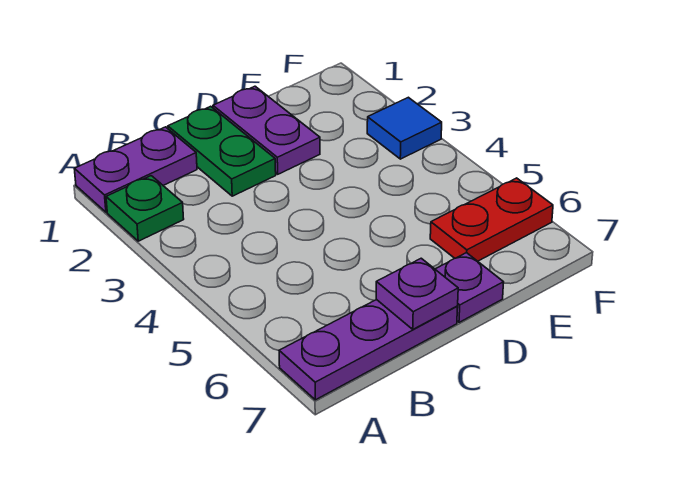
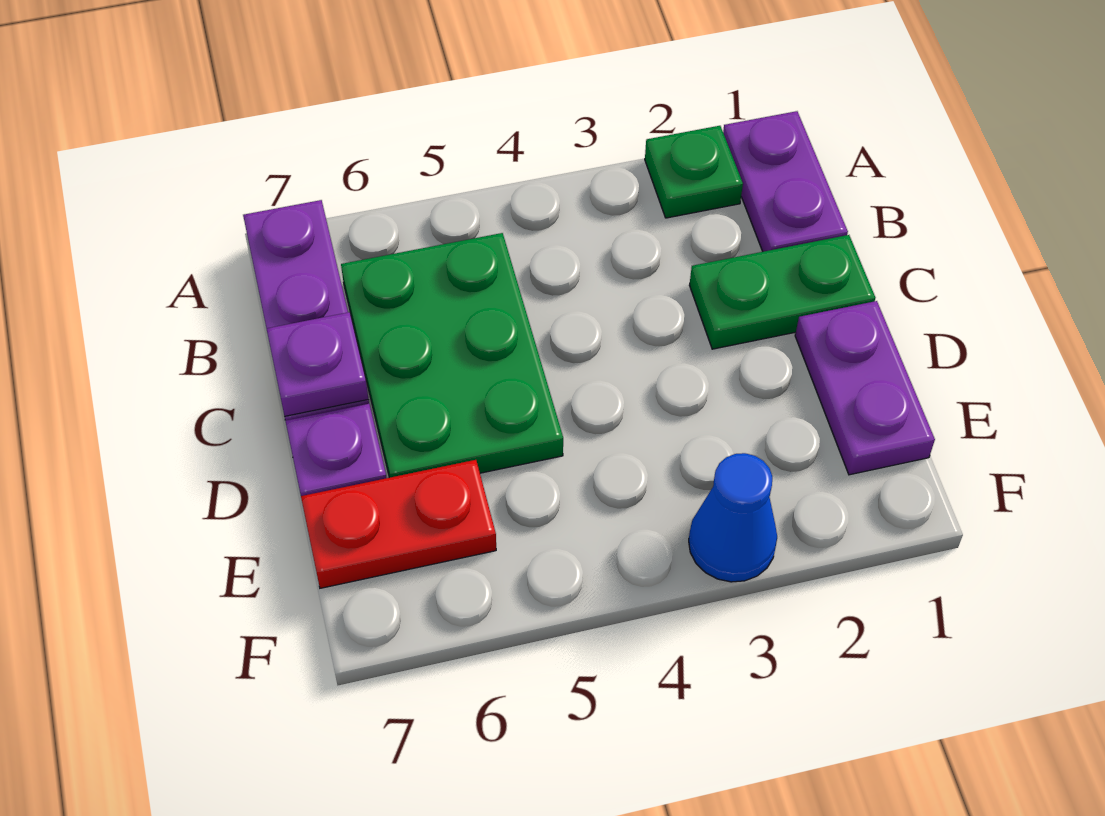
none -> green 2x3 plate [341,233,563,478]
purple 1x2 plate [213,86,320,174] -> purple 1x2 plate turned to [795,301,935,475]
red 1x2 plate [430,178,553,261] -> red 1x2 plate turned to [301,460,496,588]
blue 1x1 tile [367,97,442,159] -> blue 1x1 cone [689,453,777,582]

